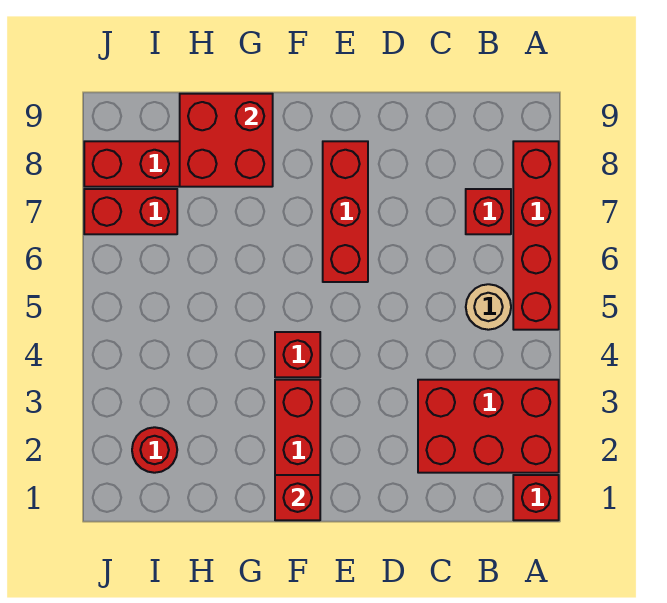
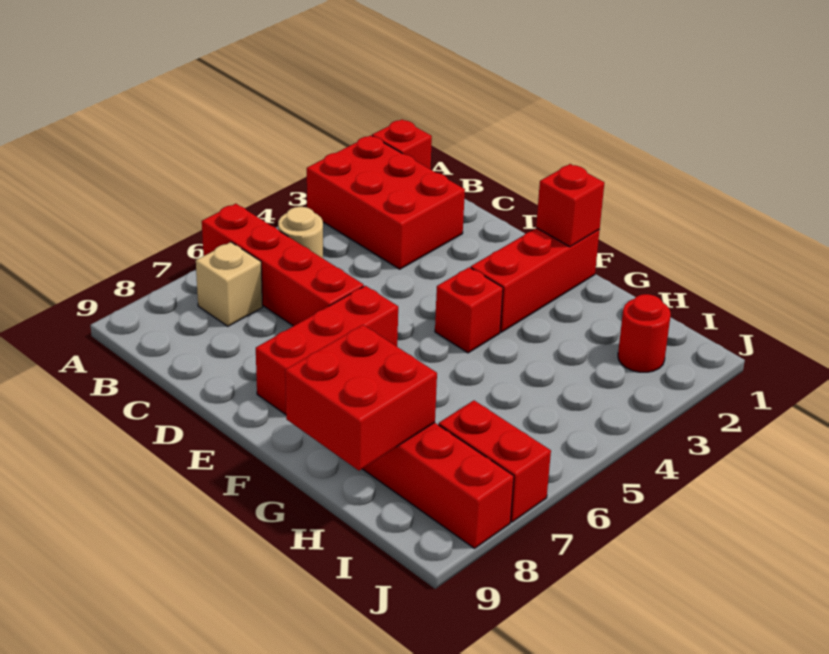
red 1x4 brick [513,141,559,330] -> red 1x4 brick turned to [202,204,364,326]
red 1x1 brick [466,189,511,234] -> tan 1x1 brick [196,242,263,326]

